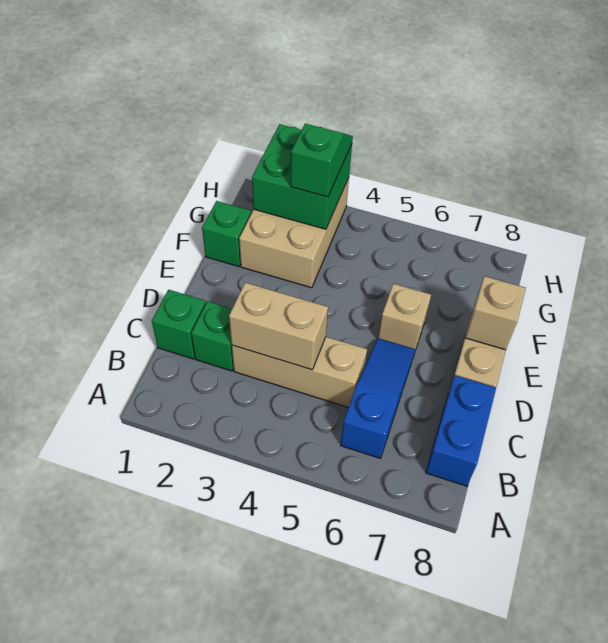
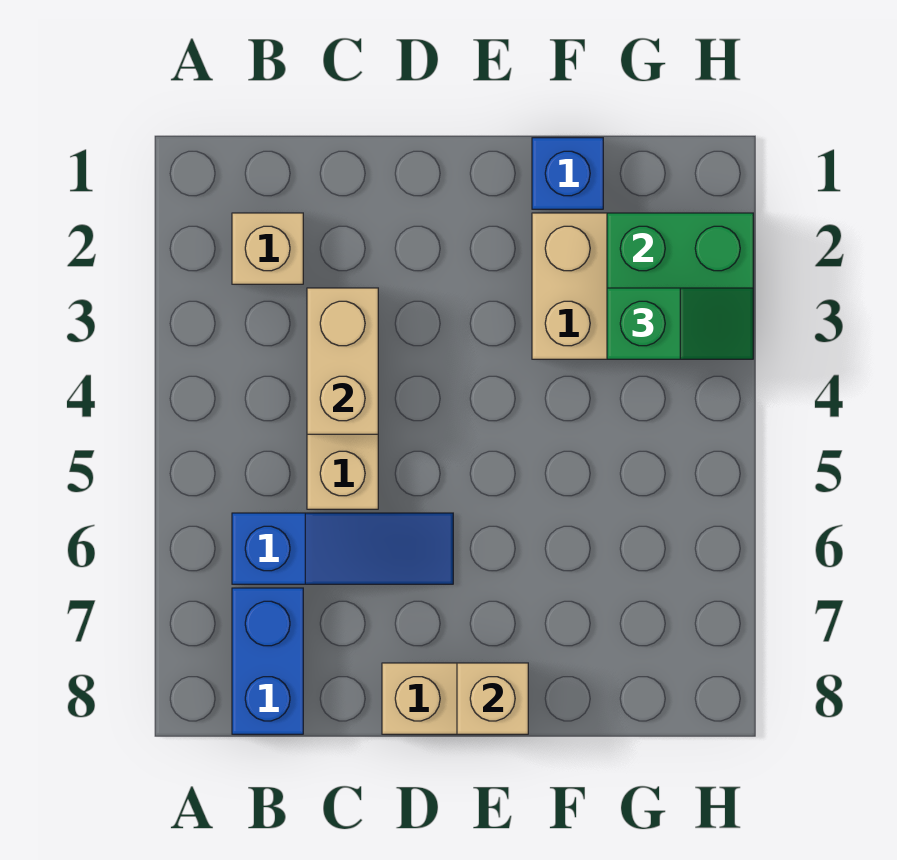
blue 1x2 brick [426,375,496,486] -> blue 1x2 brick turned to [232,588,303,734]
green 1x1 brick [152,290,206,359] -> none
green 1x1 brick [191,301,234,371] -> none
tan 1x1 brick [378,284,431,350] -> tan 1x1 brick moved to [232,213,303,284]
green 1x1 brick [202,201,251,267] -> blue 1x1 brick [532,138,603,209]

